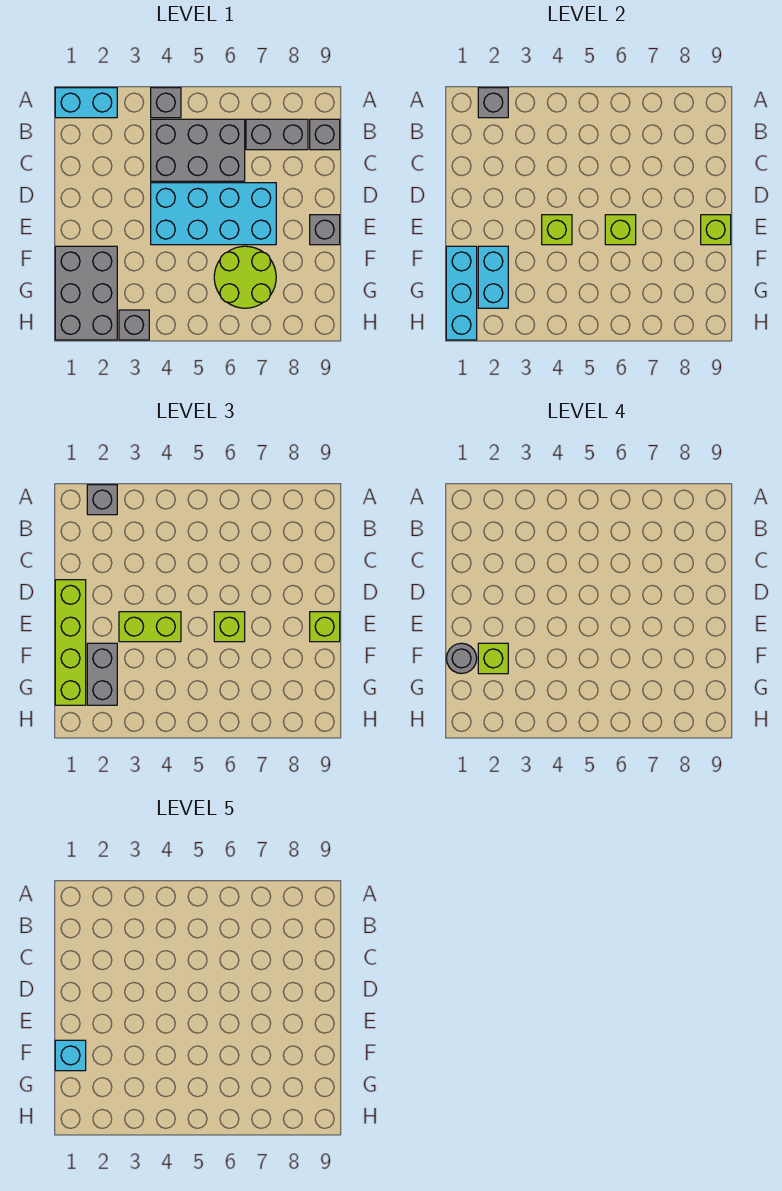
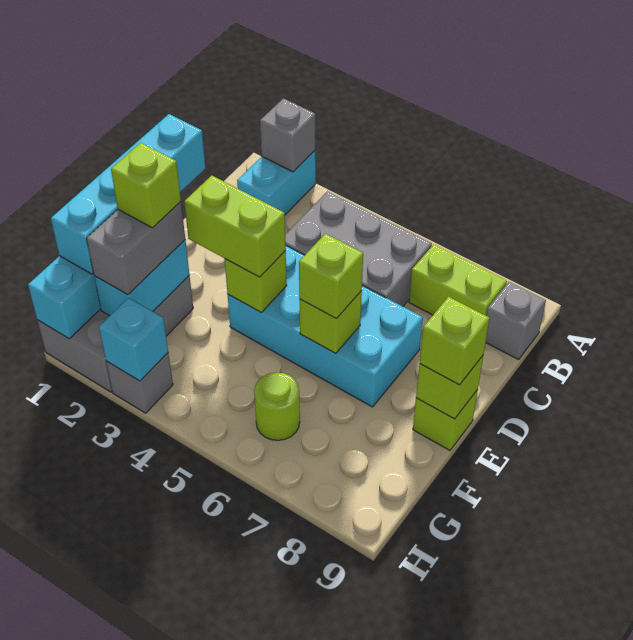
cyan 1x2 brick [55,88,117,118] -> cyan 1x2 brick turned to [237,151,316,215]
grey 1x1 brick [87,485,117,515] -> none
grey 1x1 brick [151,88,181,118] -> none
grey 1x2 brick [246,119,308,150] -> lime 1x2 brick [409,244,507,316]
lime 1x4 brick [55,580,86,705] -> cyan 1x4 brick [51,114,206,274]
grey 1x1 brick [310,215,340,245] -> lime 1x1 brick [413,389,478,450]
grey 1x1 round brick [446,643,477,674] -> none
cyan 1x1 brick [55,1040,86,1071] -> cyan 1x1 brick moved to [99,298,168,381]
lime 2x2 round brick [214,246,276,308] -> lime 1x1 round brick [254,372,300,440]

